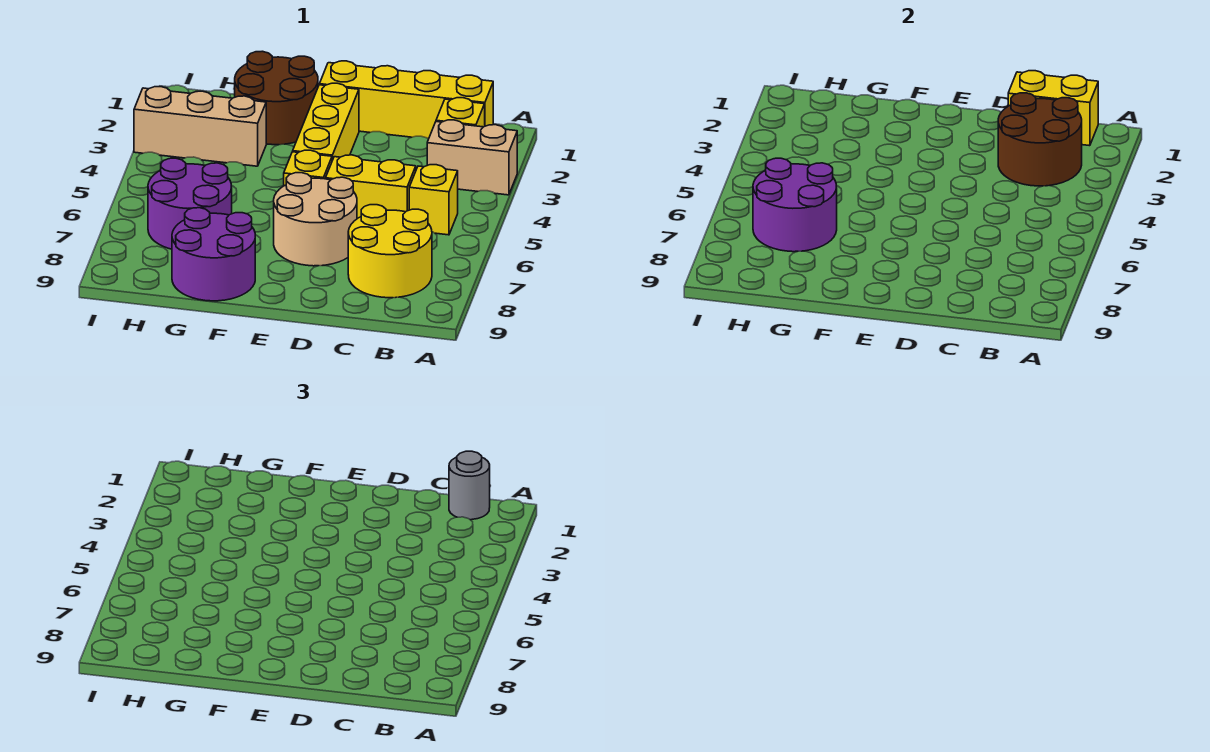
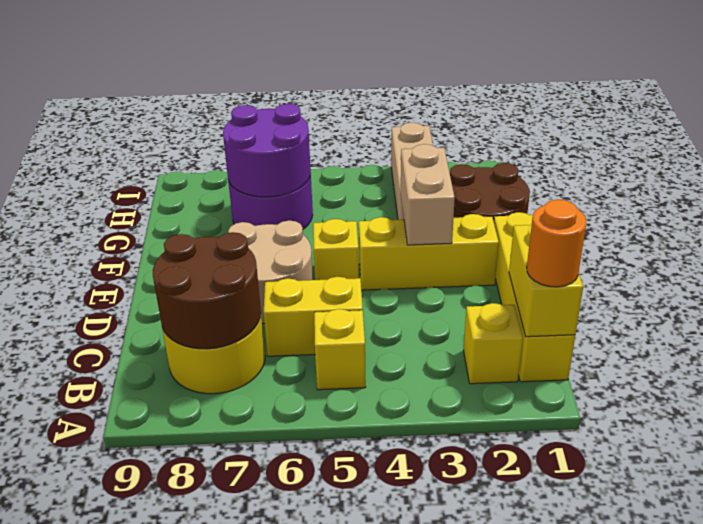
tan 1x2 brick [427,120,517,195] -> tan 1x2 brick moved to [400,144,455,245]
grey 1x1 round brick [449,451,490,520] -> orange 1x1 round brick [527,200,586,287]
brown 2x2 round brick [998,93,1082,186] -> brown 2x2 round brick moved to [153,232,261,349]
yellow 1x2 brick [326,155,416,219] -> yellow 1x2 brick turned to [264,277,363,356]
purple 2x2 round brick [172,208,255,301] -> none

